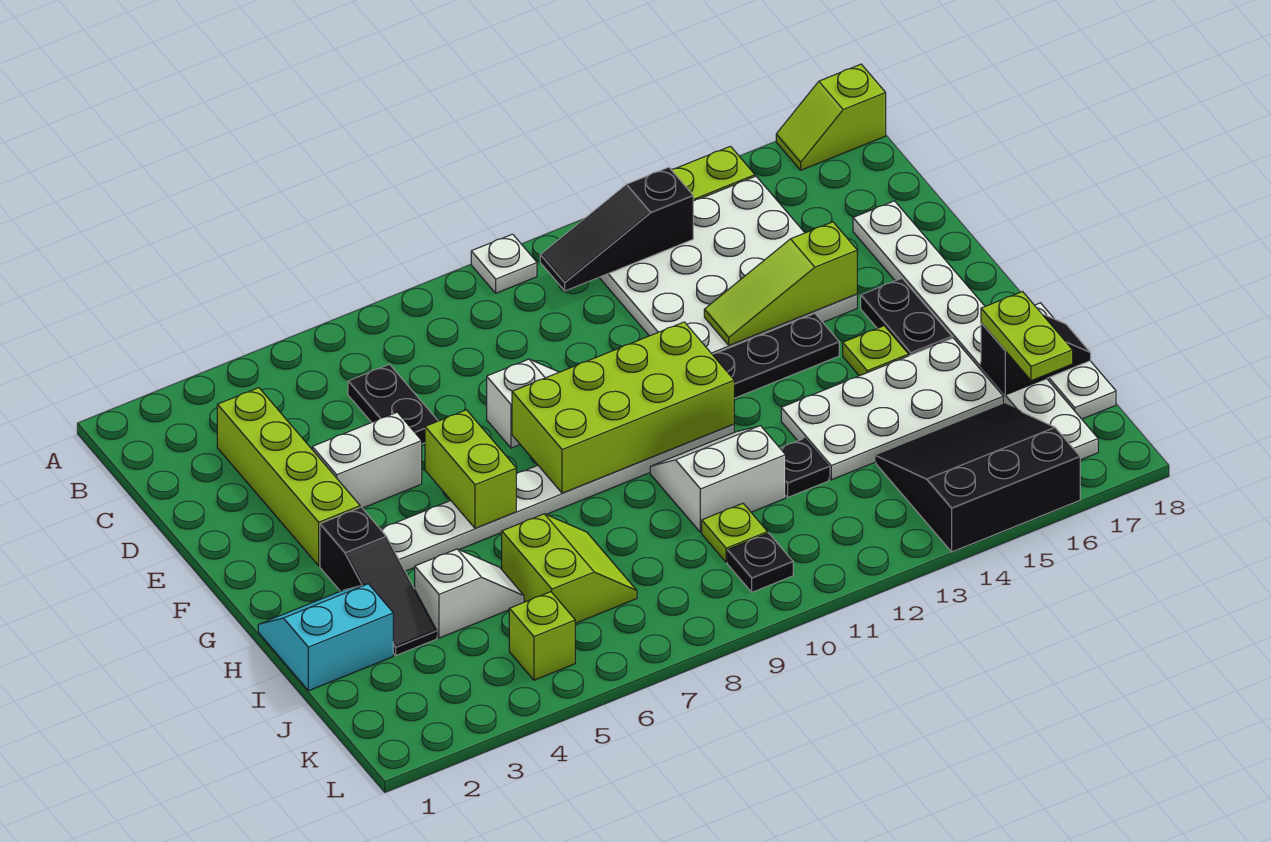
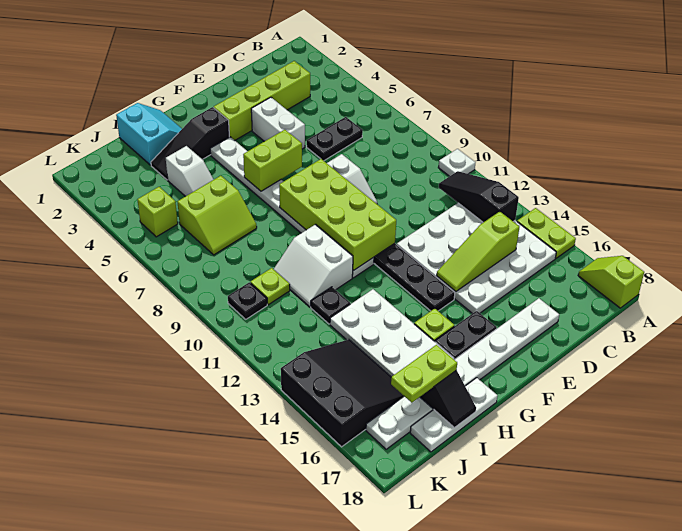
lime 1x3 slope [704,222,857,345] -> lime 1x3 slope turned to [437,212,519,291]
white 2x2 slope [650,426,786,533] -> white 2x2 slope turned to [274,224,353,307]

